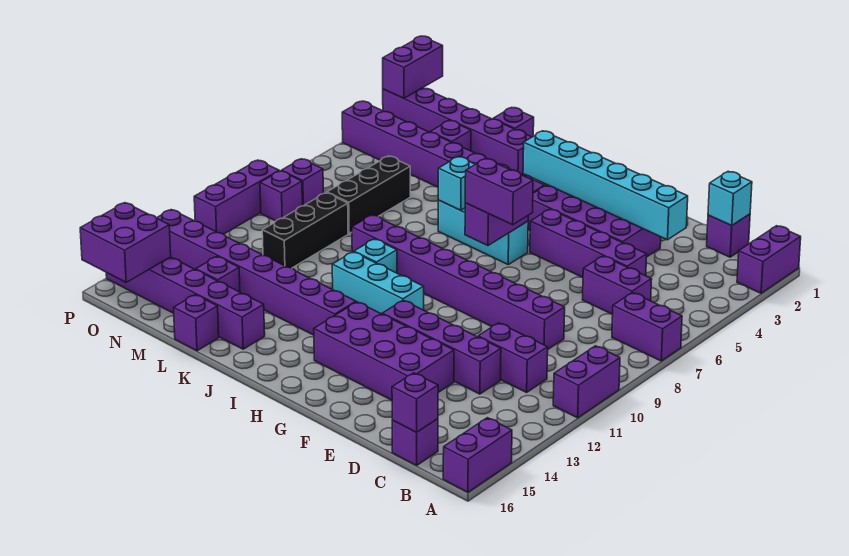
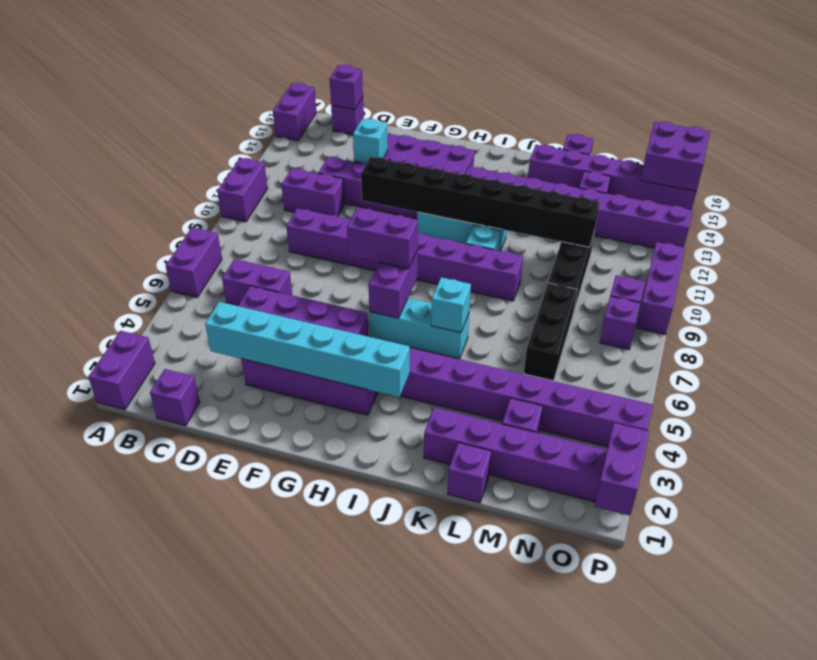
purple 1x2 brick [612,293,682,361] -> purple 1x2 brick turned to [166,228,222,297]
cyan 1x1 brick [708,171,752,226] -> cyan 1x1 brick moved to [353,119,388,163]
none -> black 1x8 brick [361,157,600,247]

